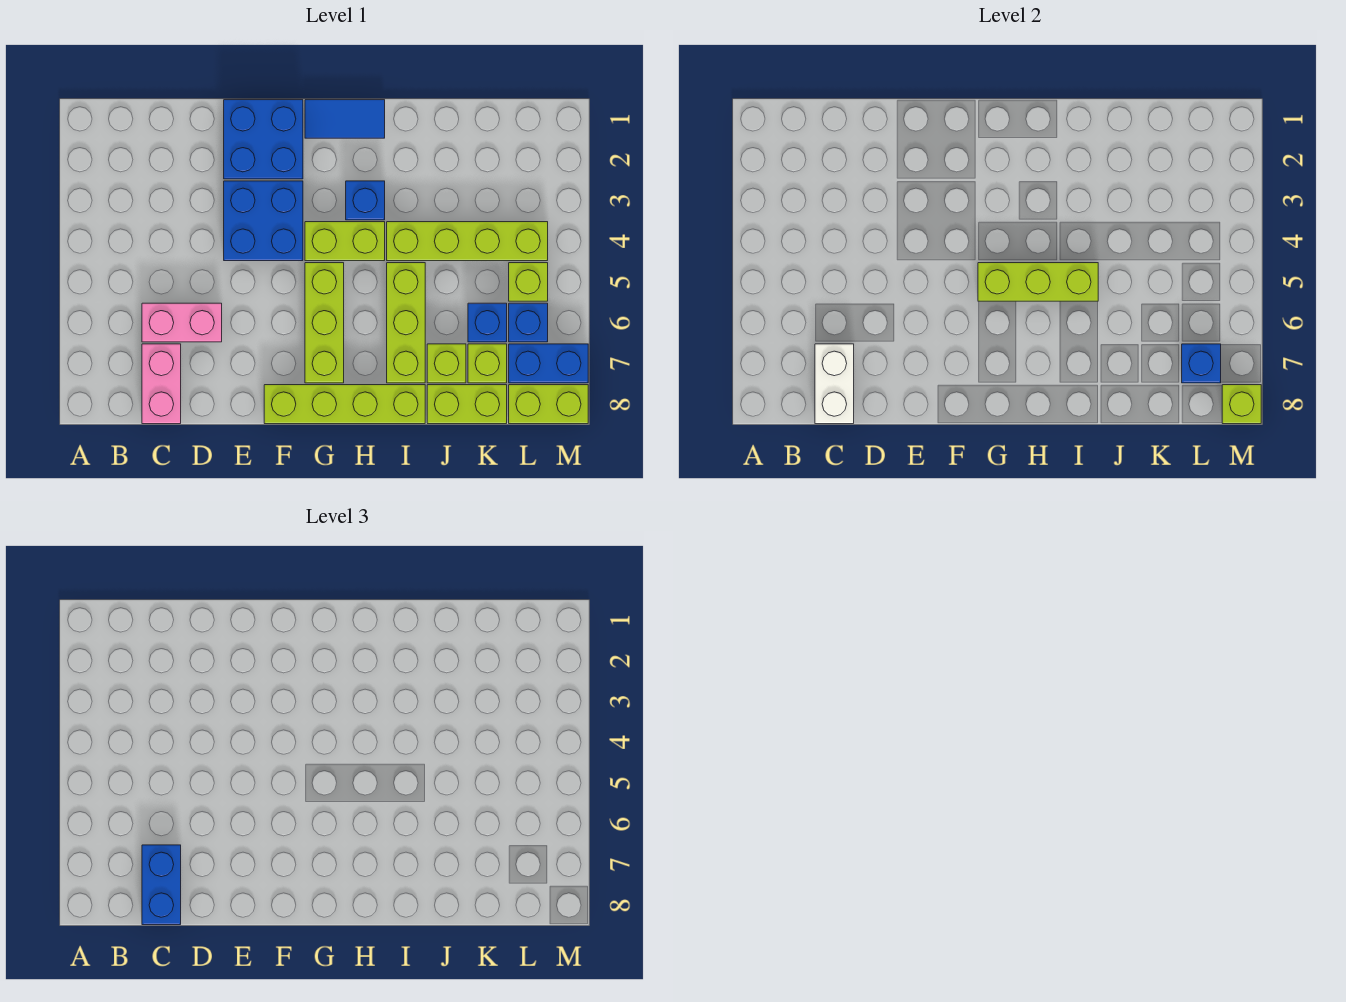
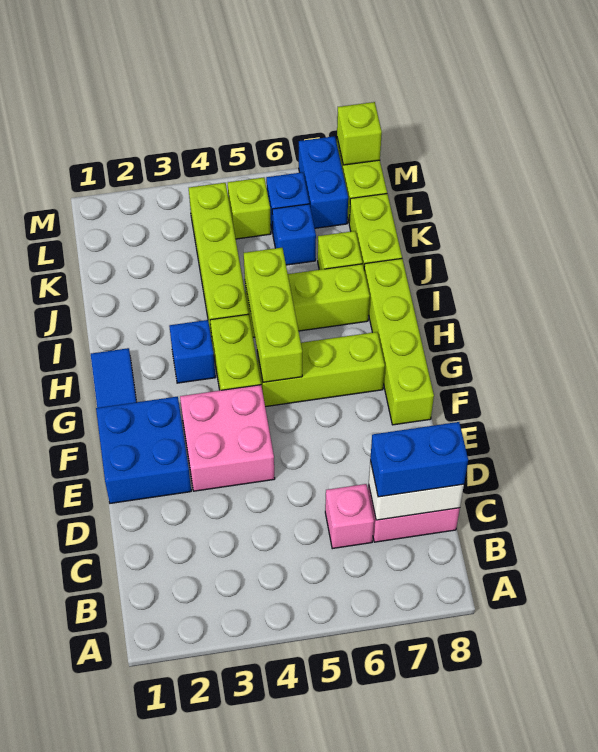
pink 1x2 brick [142,303,222,342] -> pink 1x1 brick [325,484,374,549]
blue 2x2 brick [224,181,303,261] -> pink 2x2 brick [180,385,275,491]
lime 1x1 brick [468,344,507,383] -> none
blue 1x1 brick [1182,344,1221,383] -> none

